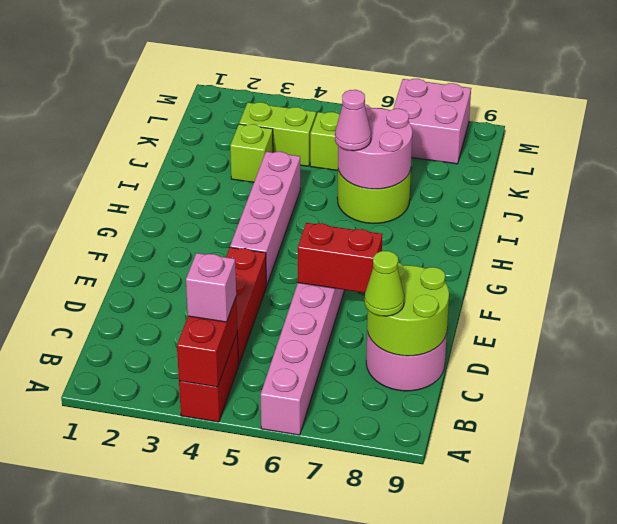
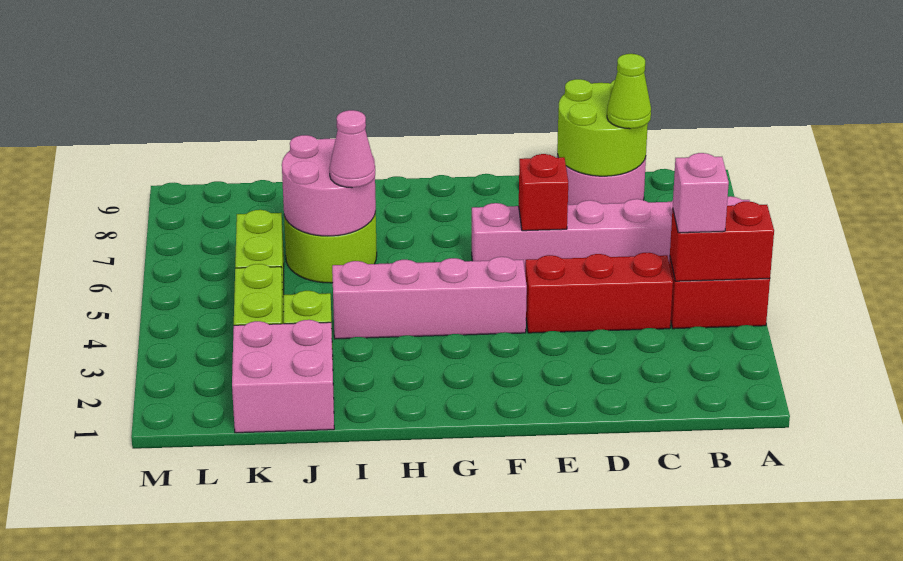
red 1x2 brick [298,223,382,293] -> red 1x1 brick [519,154,568,231]
pink 2x2 brick [393,79,471,164] -> pink 2x2 brick moved to [232,320,334,433]

